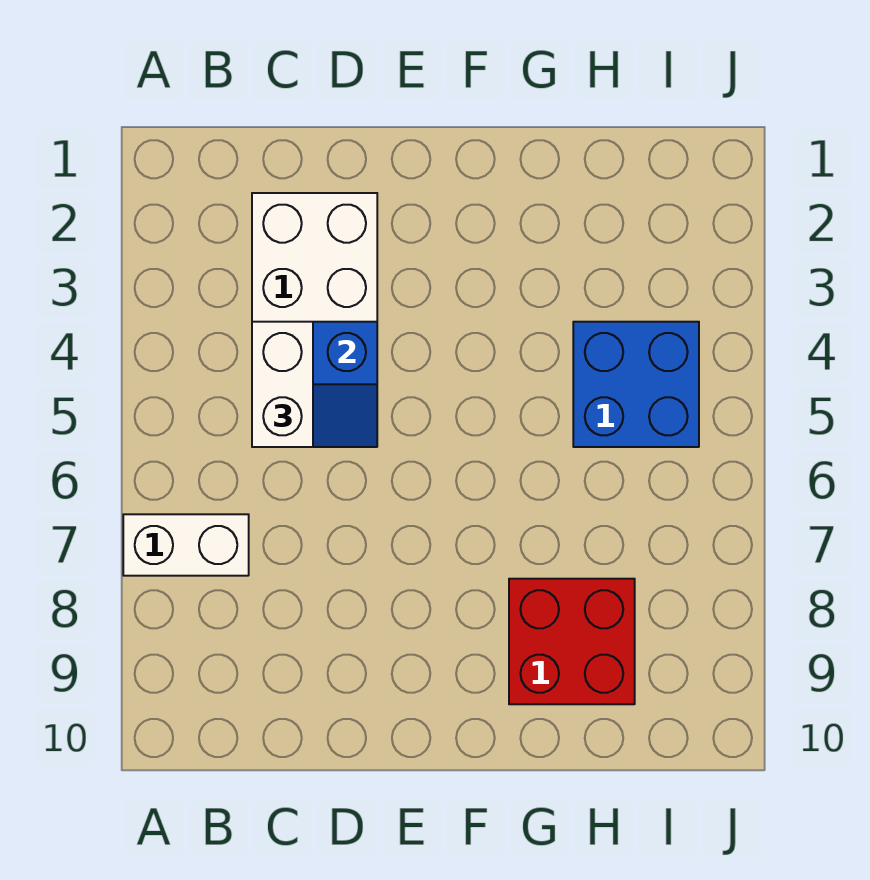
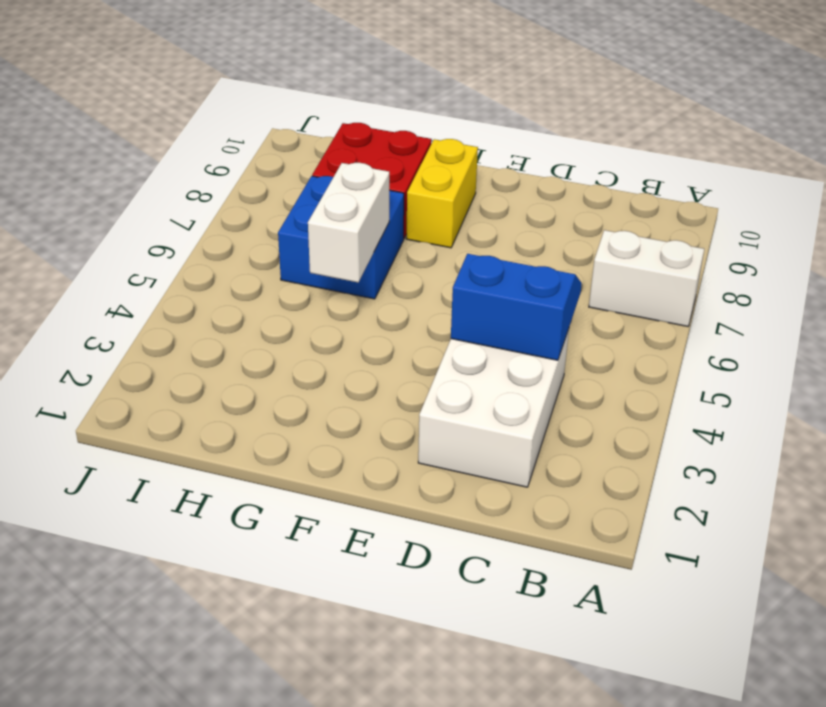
white 1x2 brick [252,322,313,447] -> white 1x2 brick moved to [308,163,389,282]
none -> yellow 1x2 brick [406,139,478,248]
blue 2x2 brick [573,322,699,447] -> blue 2x2 brick moved to [278,176,404,299]

